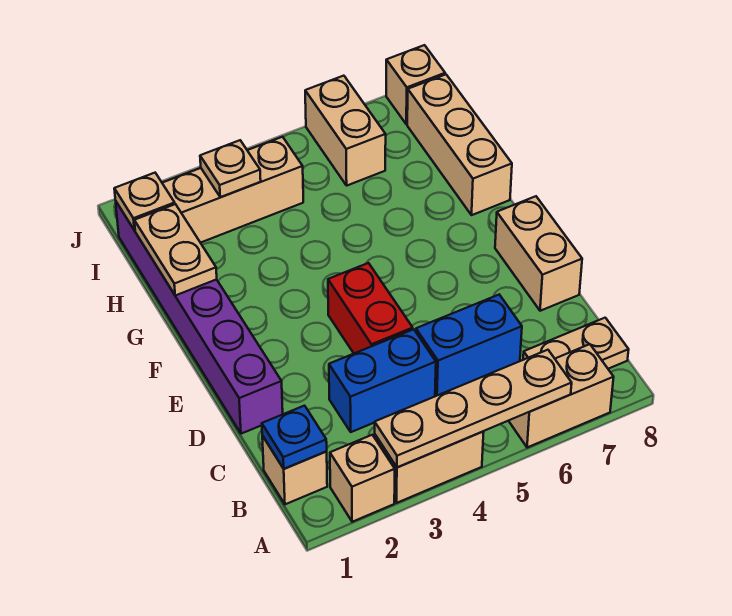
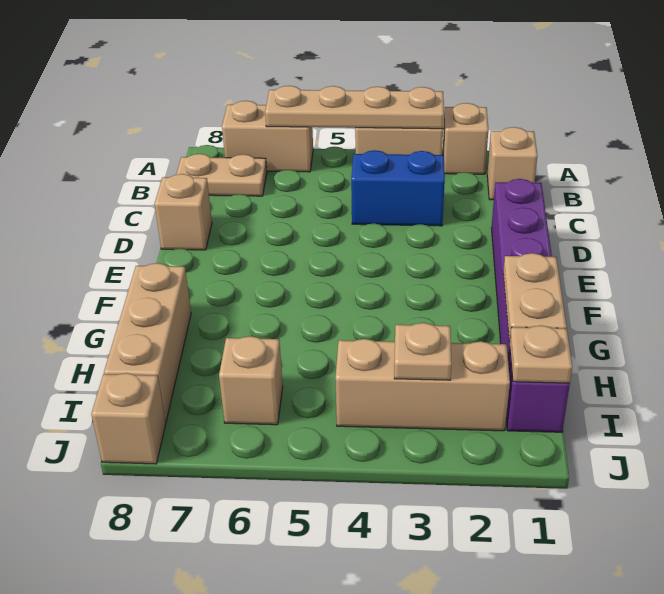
blue 1x1 plate [262,406,327,469] -> none
blue 1x2 brick [416,295,522,396] -> none
red 1x2 brick [328,263,413,353] -> none
tan 1x2 brick [495,196,582,311] -> tan 1x1 brick [155,174,212,250]
tan 1x2 brick [305,76,386,185] -> tan 1x1 brick [219,336,283,425]

